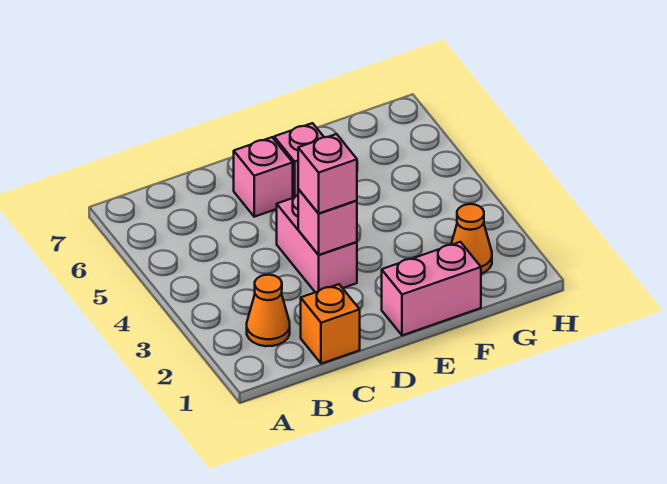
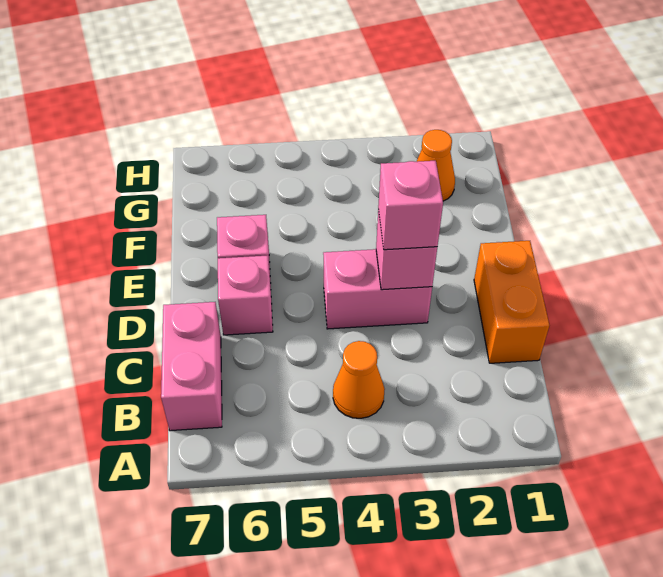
orange 1x1 cone [247,275,290,346] -> orange 1x1 cone moved to [333,341,385,418]
orange 1x1 brick [301,284,360,364] -> orange 1x2 brick [474,241,549,363]
pink 1x2 brick [382,242,481,335] -> pink 1x2 brick moved to [161,302,222,431]

